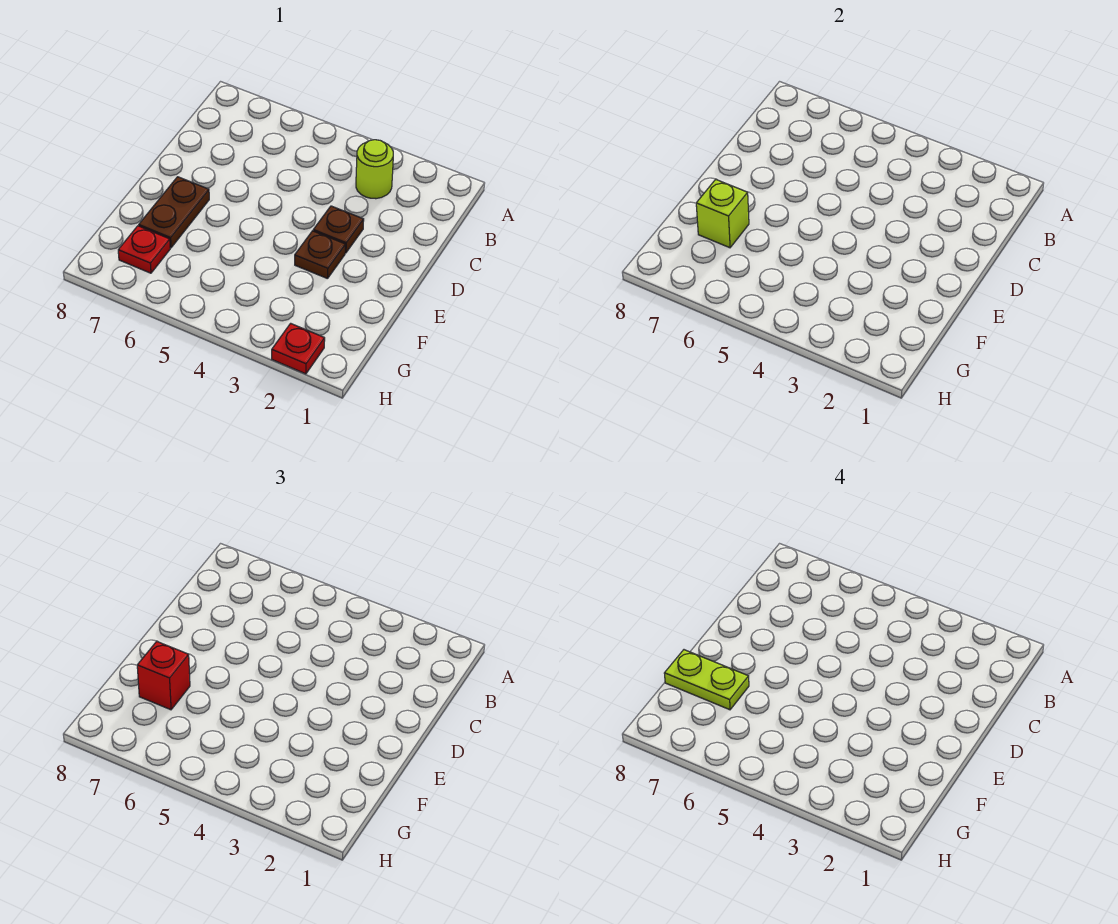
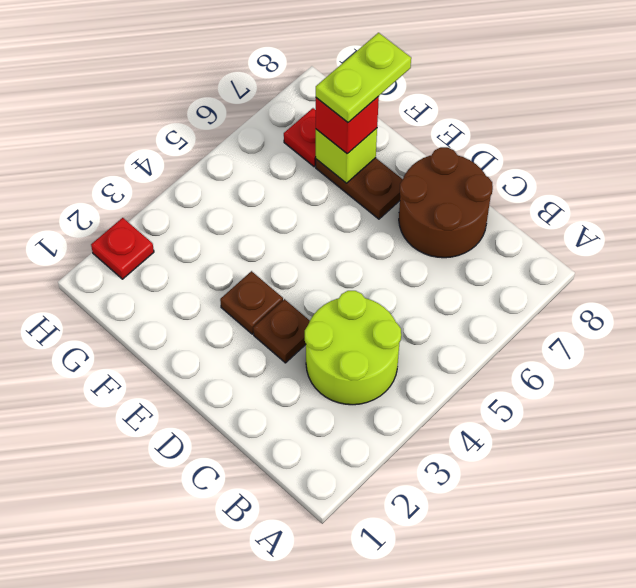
lime 1x1 round brick [356,140,393,199] -> lime 2x2 round brick [305,291,401,405]
none -> brown 2x2 round brick [399,147,493,258]

